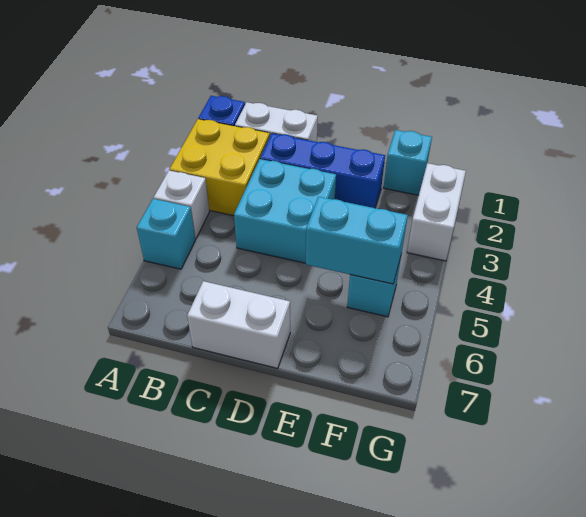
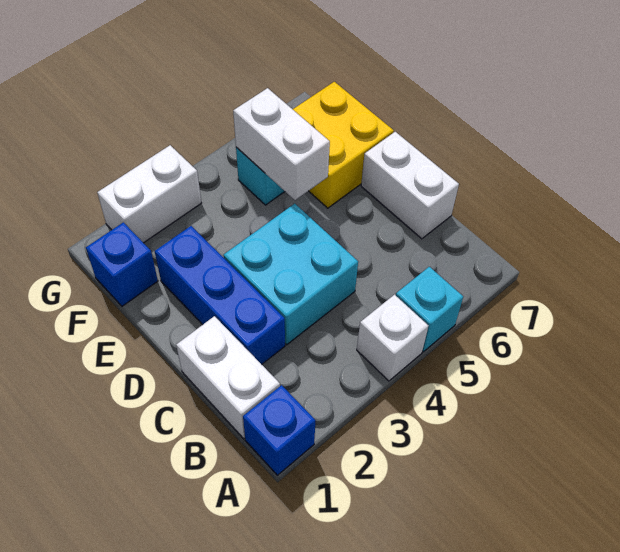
yellow 2x2 brick [169,119,270,216] -> yellow 2x2 brick moved to [293,82,394,208]
cyan 1x2 brick [306,197,408,284] -> white 1x2 brick [233,88,330,200]
cyan 1x1 brick [383,130,432,195] -> blue 1x1 brick [86,222,158,306]

